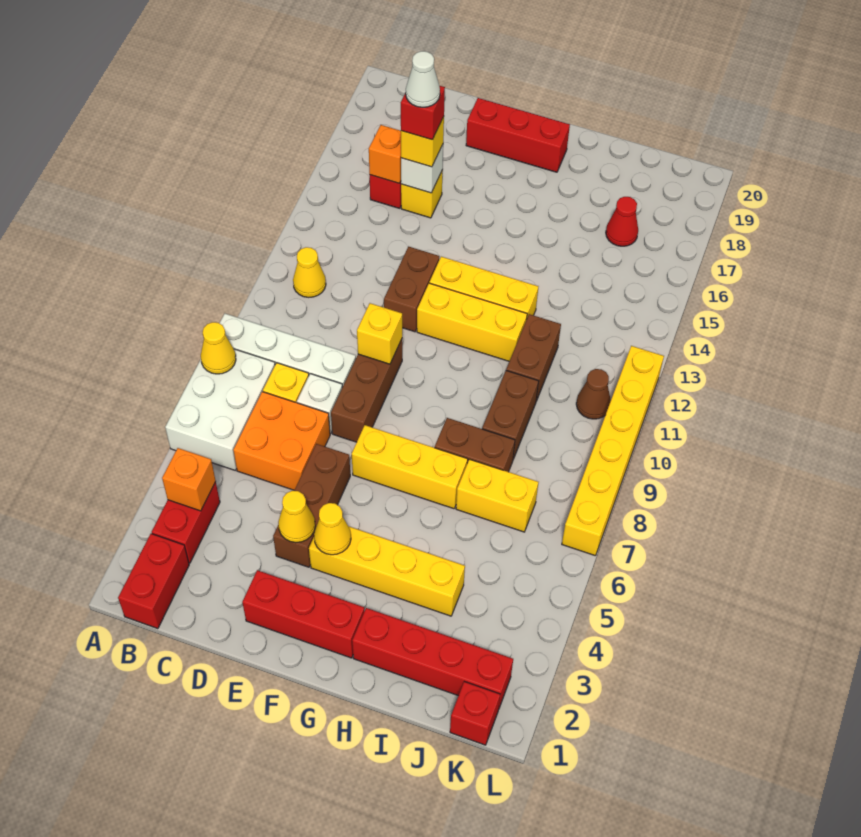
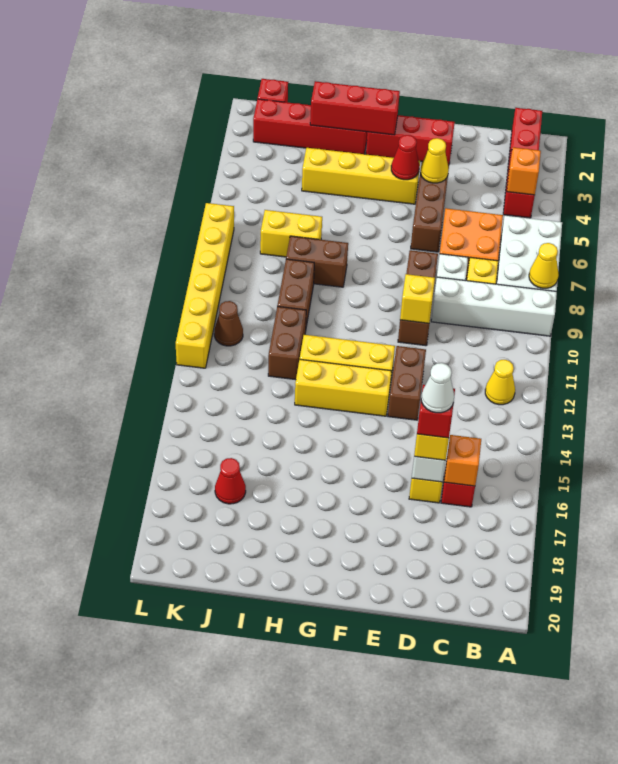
red 1x3 brick [466,98,570,172] -> red 1x3 brick moved to [310,81,400,135]
yellow 1x1 cone [314,503,351,555] -> red 1x1 cone [391,135,419,180]
yellow 1x3 brick [352,425,468,509] -> none

